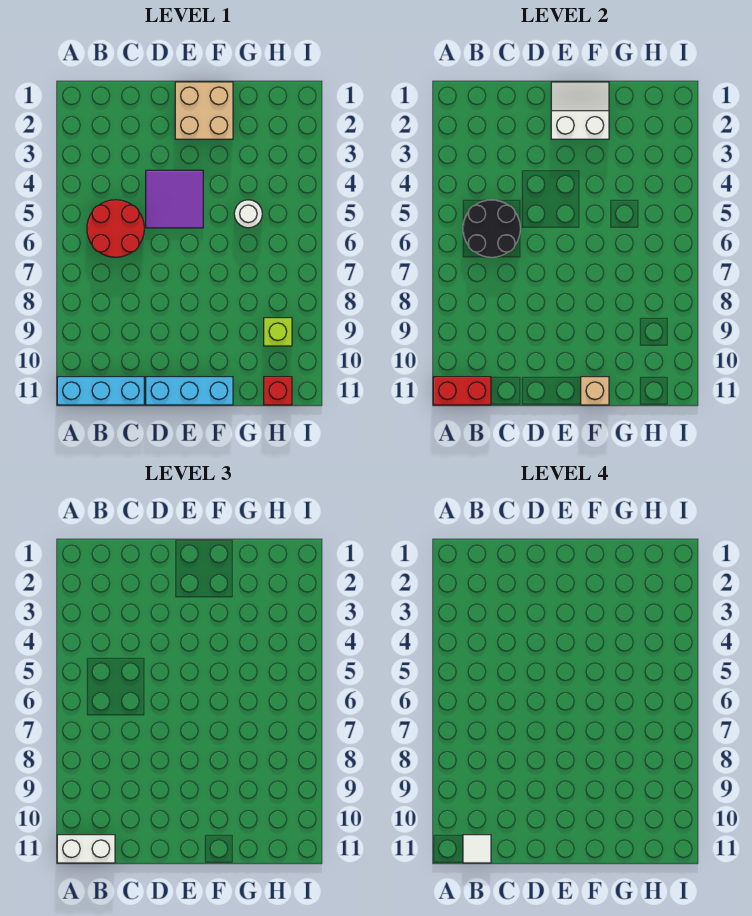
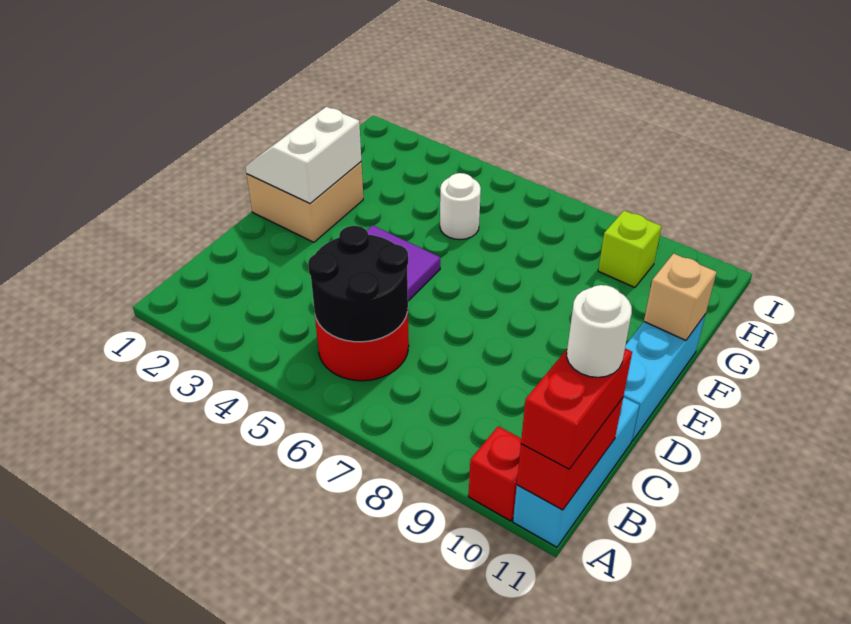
white 1x2 brick [57,835,115,863] -> red 1x2 brick [521,349,632,469]
white 1x1 tile [463,835,491,863] -> white 1x1 round brick [567,285,632,377]
red 1x1 brick [264,377,292,405] -> red 1x1 brick moved to [469,426,521,521]

